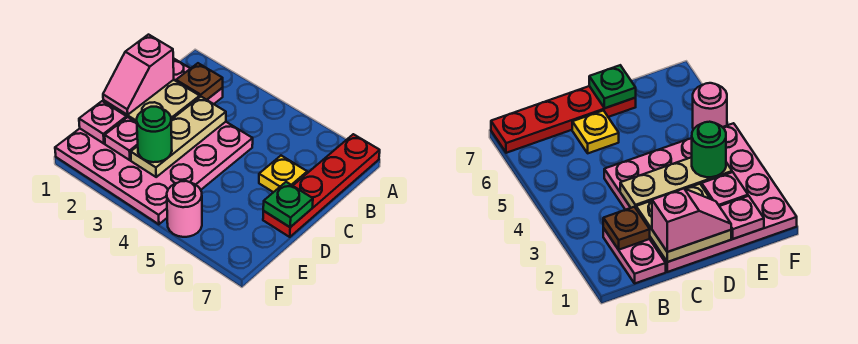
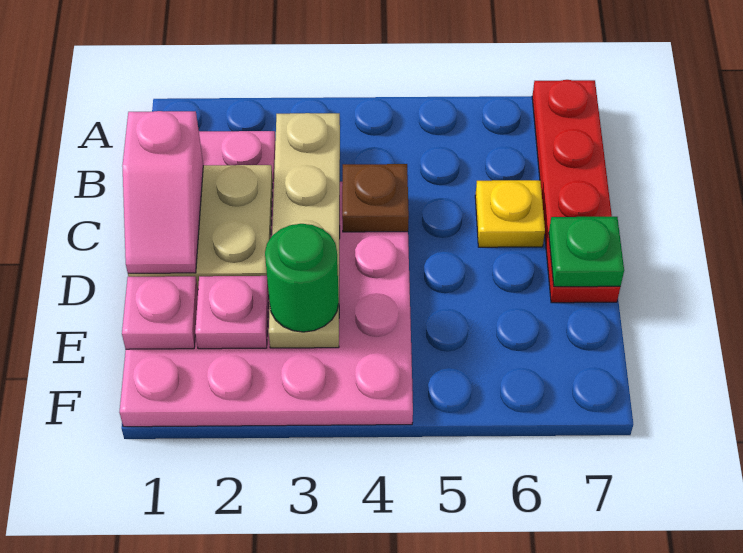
brown 1x1 plate [176,63,223,100] -> brown 1x1 plate moved to [342,164,409,232]
tan 1x3 plate [131,97,226,177] -> tan 1x4 plate [269,113,340,348]
pink 1x1 round brick [167,181,202,237] -> none

